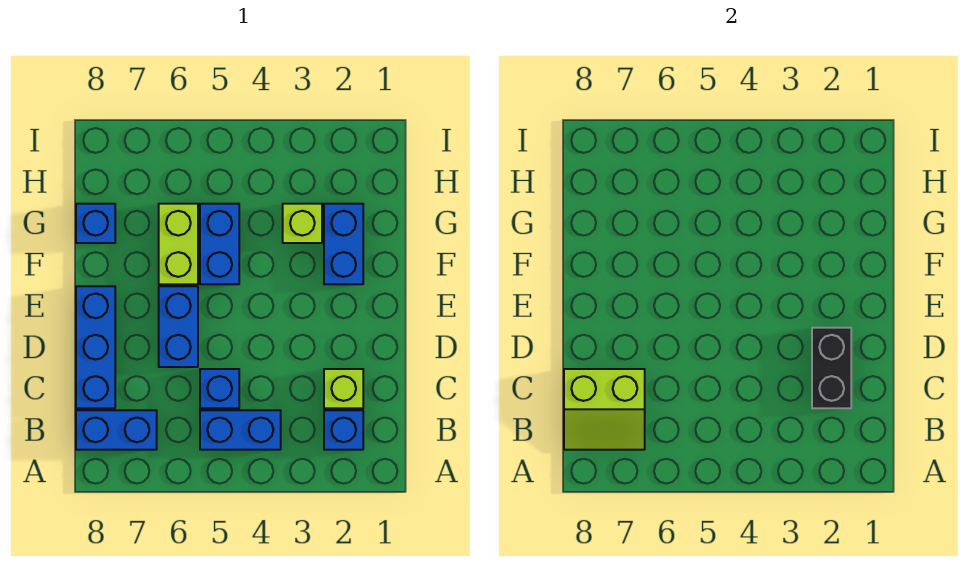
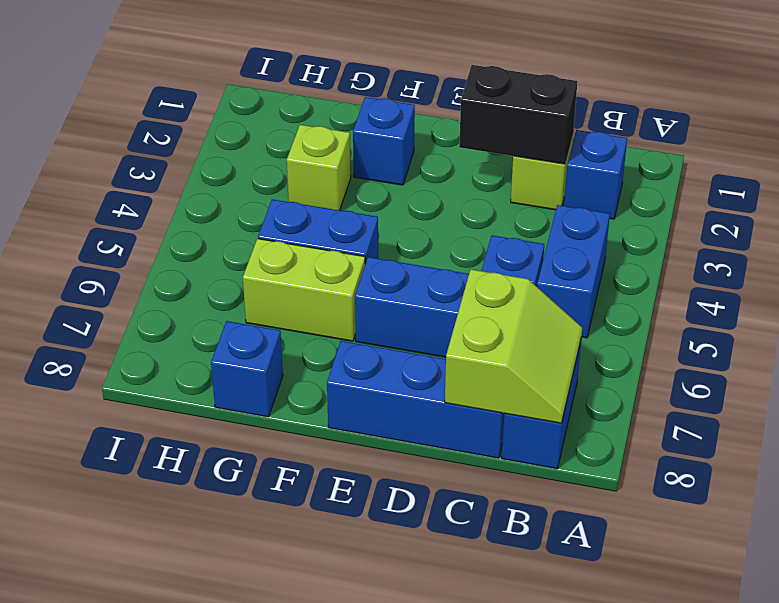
blue 1x2 brick [324,204,363,284] -> blue 1x1 brick [353,97,415,185]

